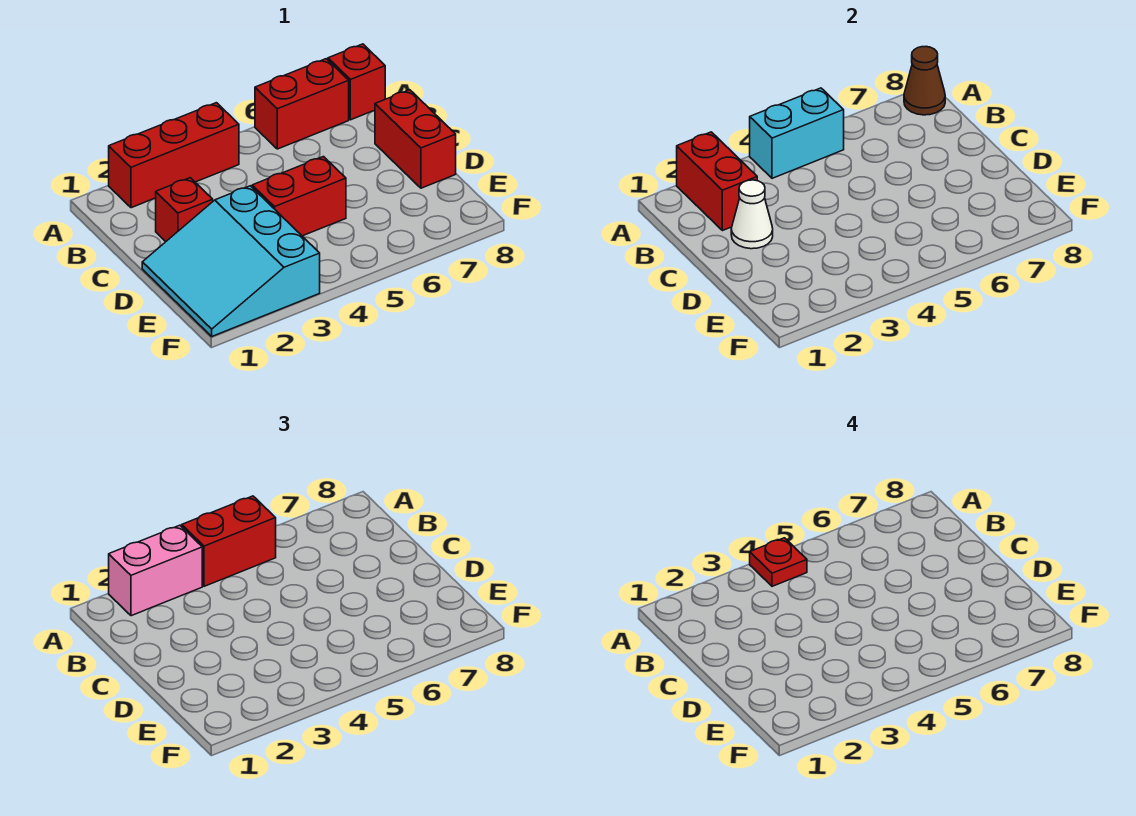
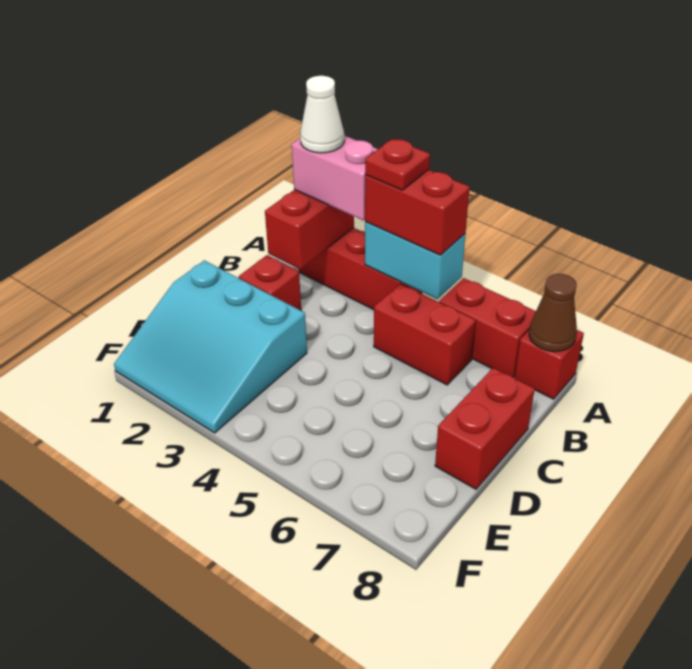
white 1x1 cone [731,180,773,249] -> white 1x1 cone moved to [300,76,344,153]
cyan 3x3 slope [142,186,320,336] -> cyan 3x3 slope turned to [114,260,307,433]
red 1x2 brick [252,157,346,236] -> red 1x2 brick moved to [374,284,476,385]

